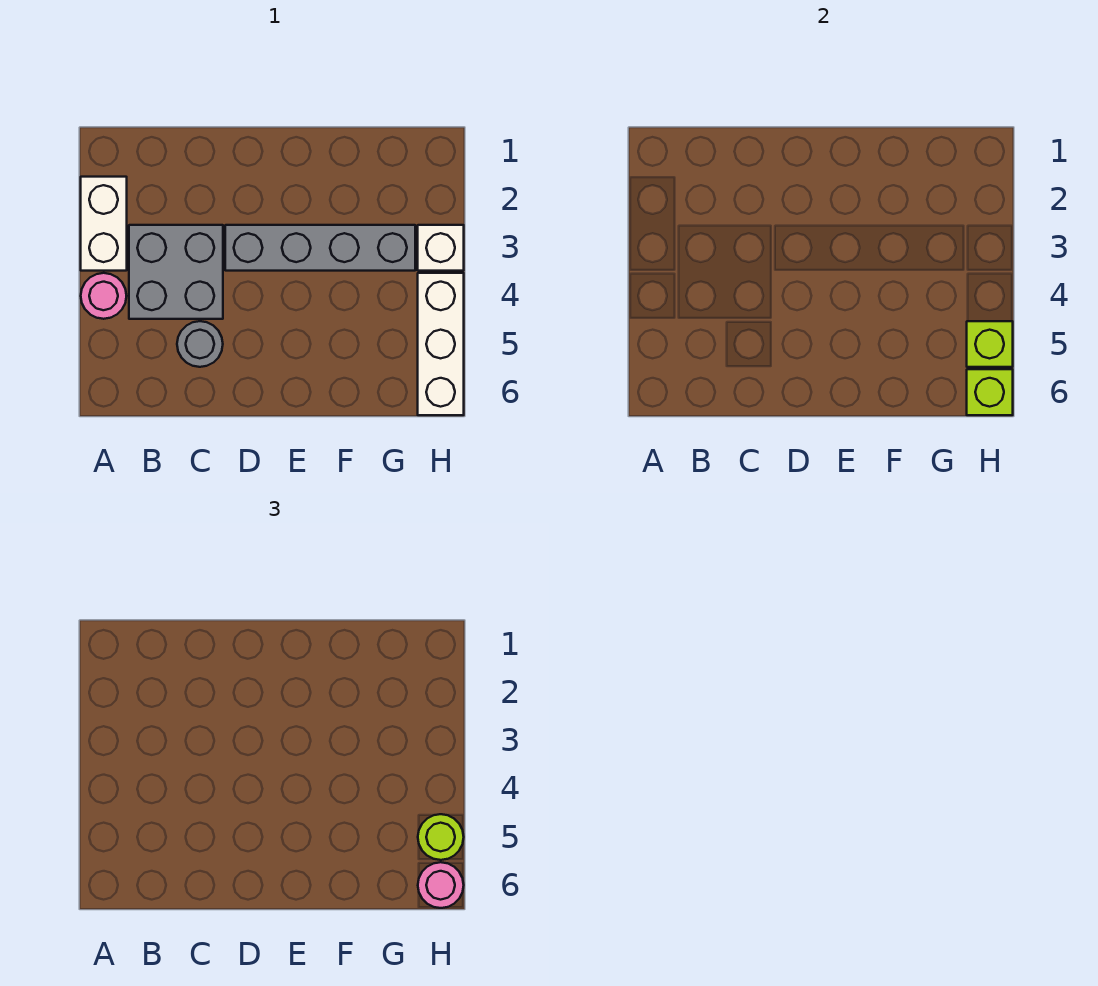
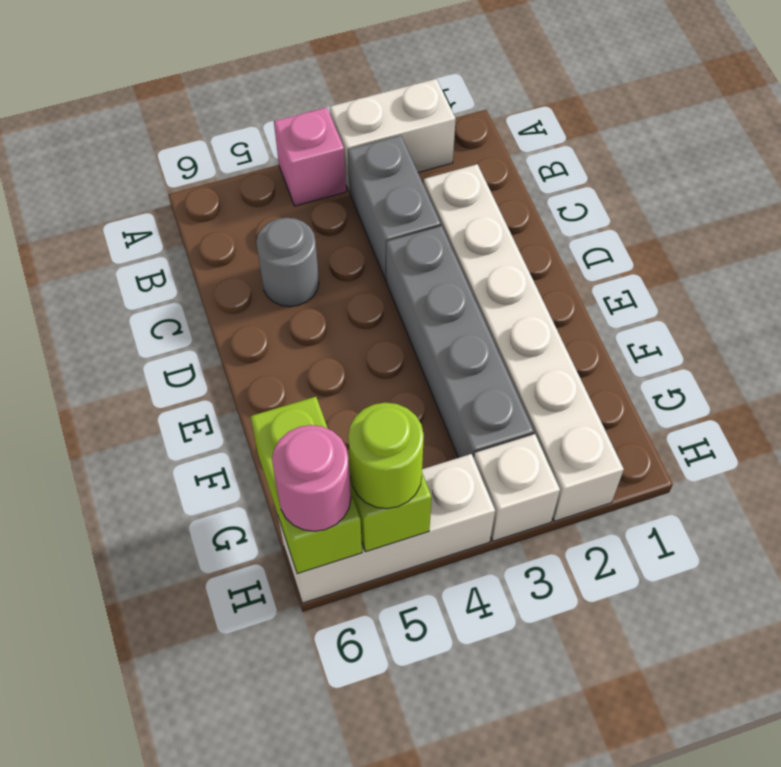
pink 1x1 round brick [81,273,126,319] -> pink 1x1 brick [274,107,346,206]
grey 2x2 brick [129,225,223,319] -> grey 1x2 brick [348,135,441,280]
none -> white 1x6 brick [424,164,624,521]
lime 1x1 brick [967,369,1013,415] -> lime 1x2 brick [250,397,362,574]

